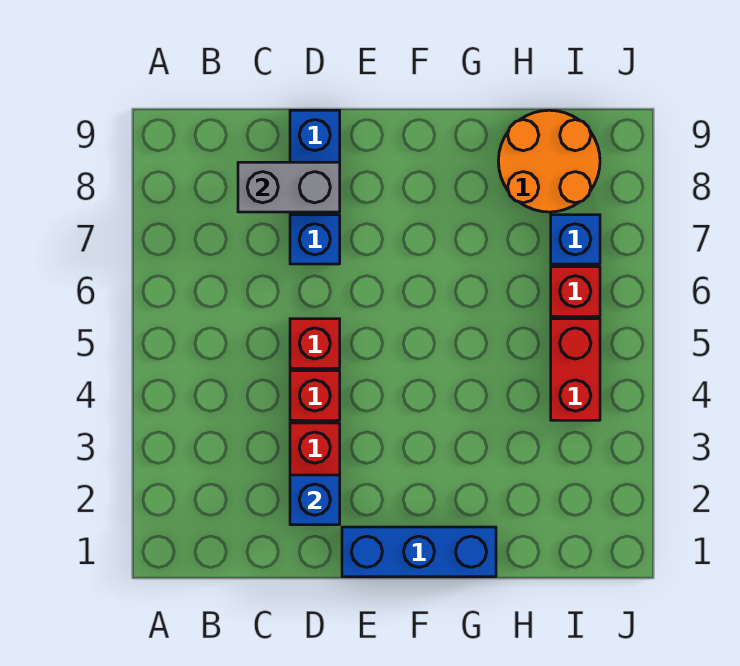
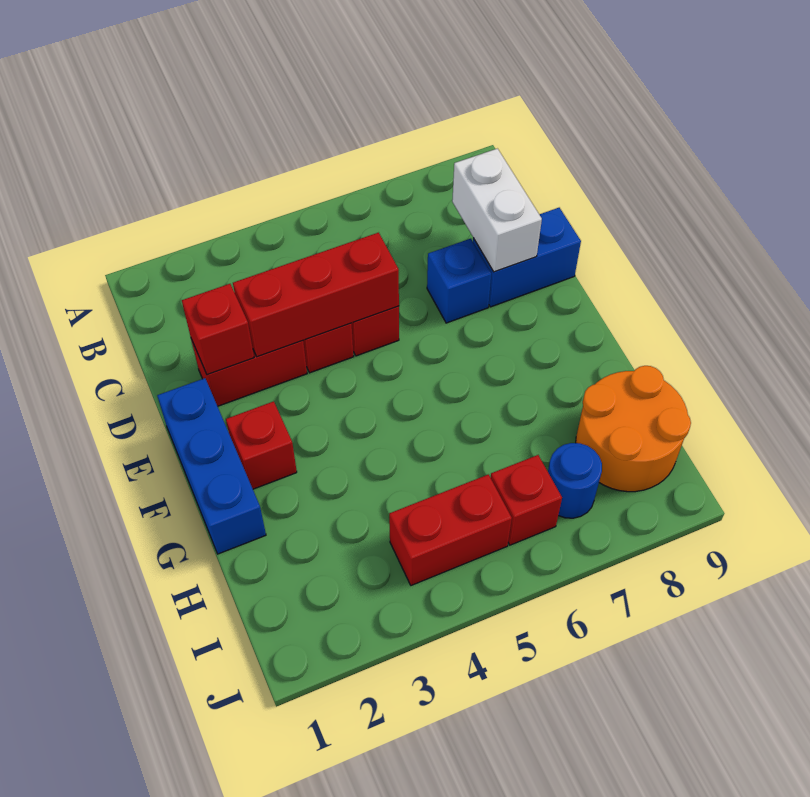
grey 1x2 brick [238,162,340,212] -> white 1x2 brick [452,149,542,272]
blue 1x1 brick [290,475,340,525] -> red 1x1 brick [182,284,254,375]
none -> red 1x3 brick [233,233,399,357]
none -> red 1x1 brick [226,401,297,489]
blue 1x1 brick [551,215,600,264] -> blue 1x1 round brick [548,443,602,518]

